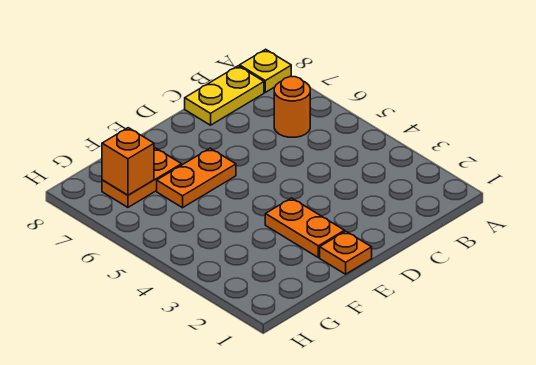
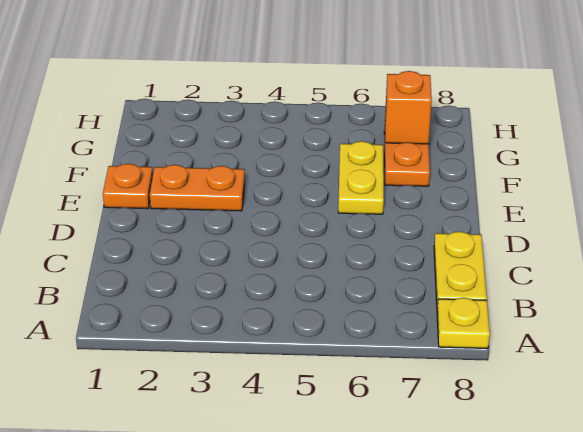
orange 1x1 round brick [274,76,310,137] -> none
orange 1x2 plate [157,148,236,208] -> yellow 1x2 plate [338,141,384,214]

